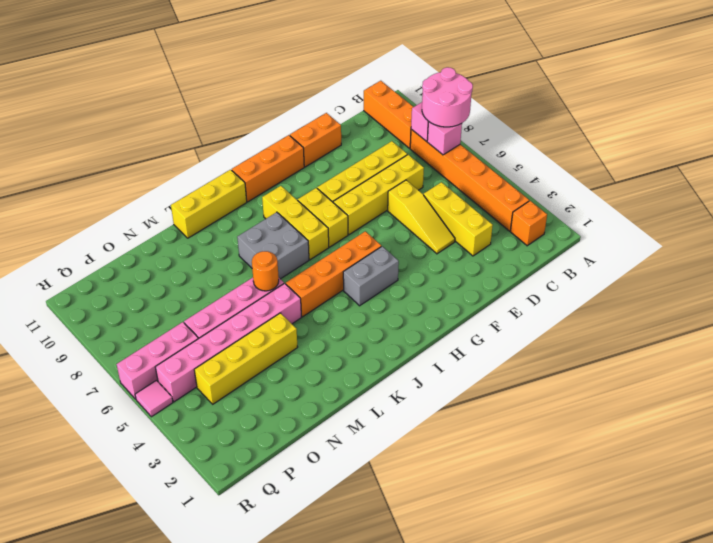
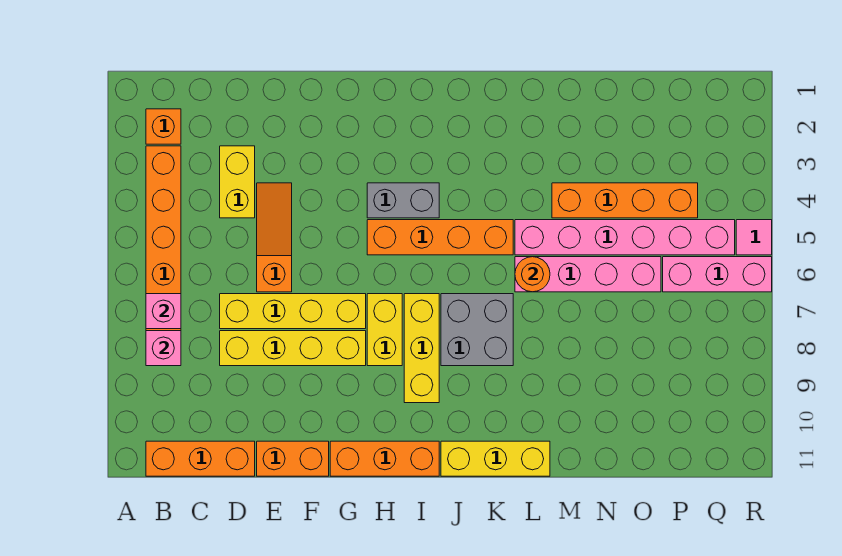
pink 2x2 round brick [422,67,473,127] -> none
orange 1x3 brick [364,81,413,148] -> orange 1x3 brick turned to [146,441,255,476]
yellow 1x3 brick [424,182,493,256] -> yellow 1x2 brick [220,146,255,218]
yellow 1x3 slope [388,180,455,254] -> orange 1x3 slope [257,183,292,292]
yellow 1x4 brick [194,313,298,404] -> orange 1x4 brick [552,183,698,218]

